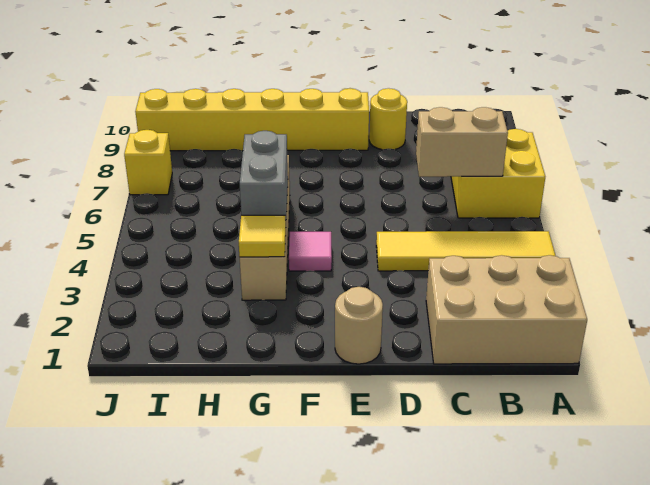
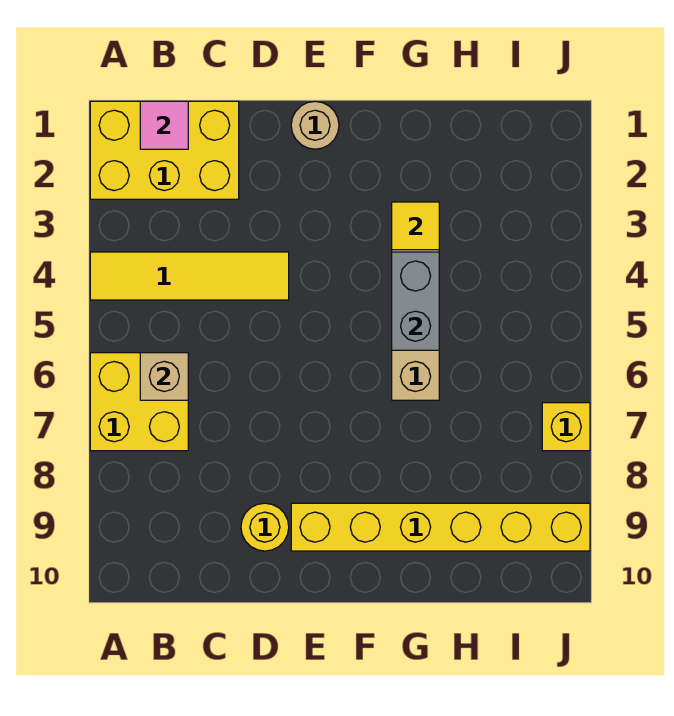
tan 2x3 brick [426,255,587,364] -> yellow 2x3 brick [90,101,239,199]
tan 1x2 brick [416,107,508,177] -> tan 1x1 brick [140,353,188,400]
pink 1x1 tile [289,232,332,271] -> pink 1x1 tile moved to [140,101,188,149]

